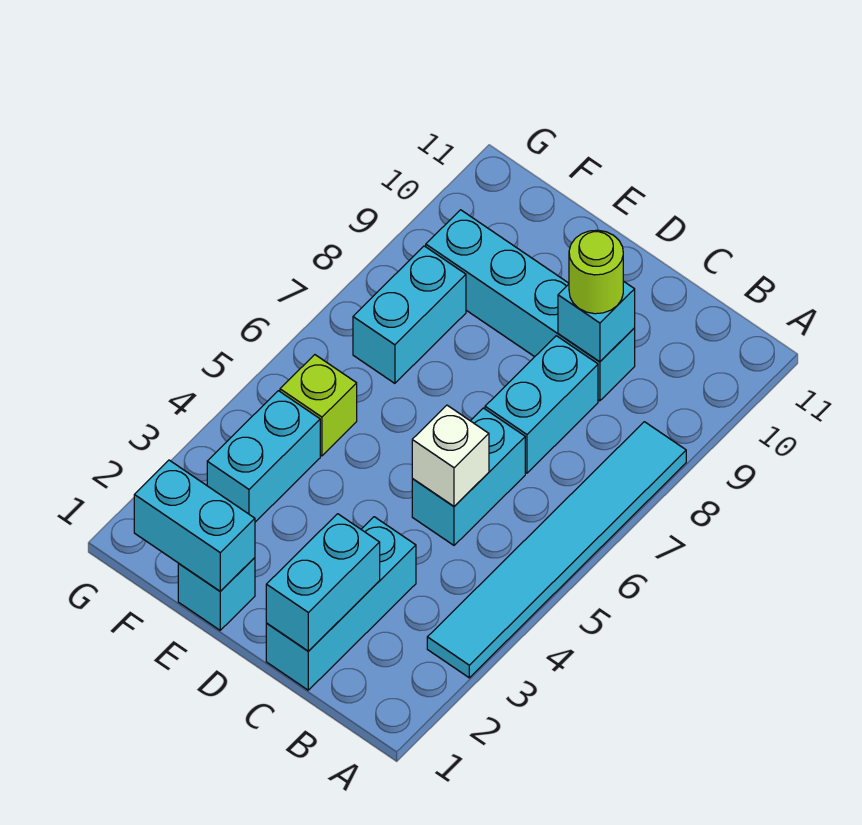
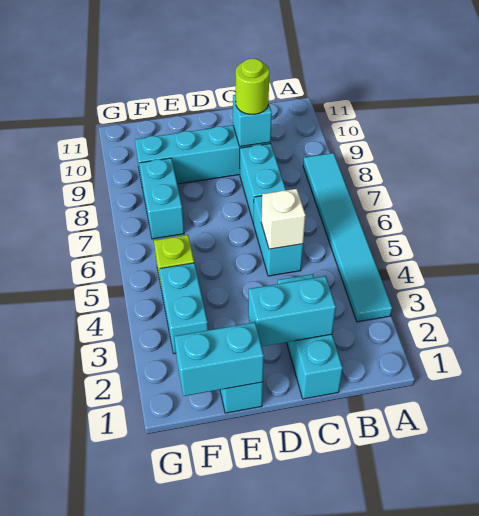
cyan 1x2 brick [266,514,380,651] -> cyan 1x2 brick turned to [248,276,336,346]

